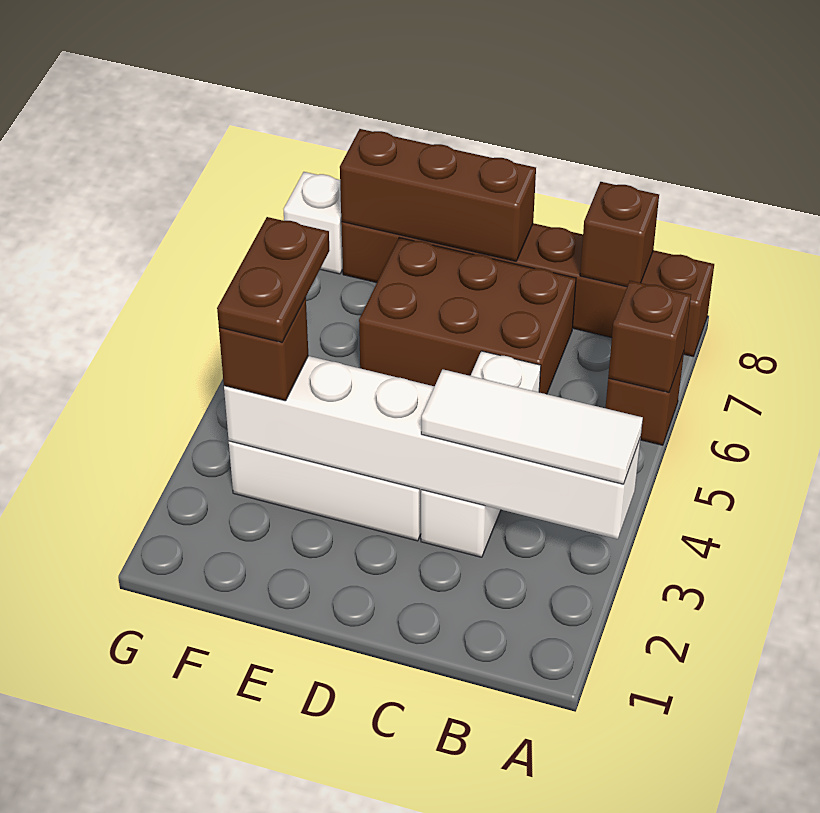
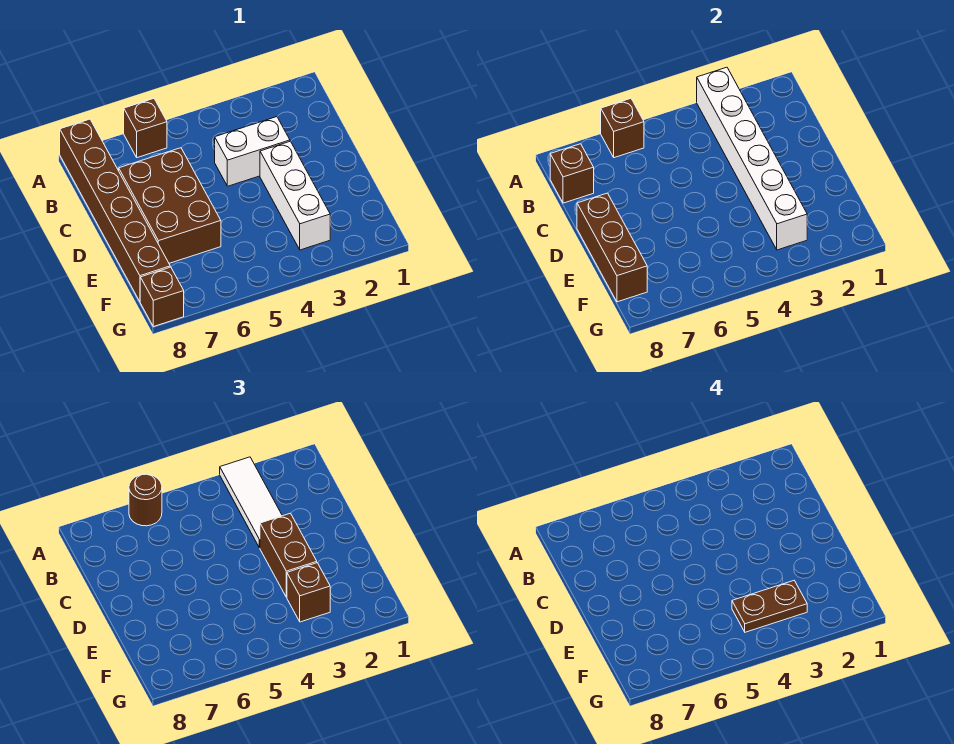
none -> brown 1x1 round brick [129,474,162,526]
white 1x3 brick [421,351,541,557] -> white 1x2 brick [215,117,290,186]
none -> brown 1x2 brick [260,513,317,597]
white 1x1 brick [284,172,343,274] -> brown 1x1 brick [140,267,184,327]

